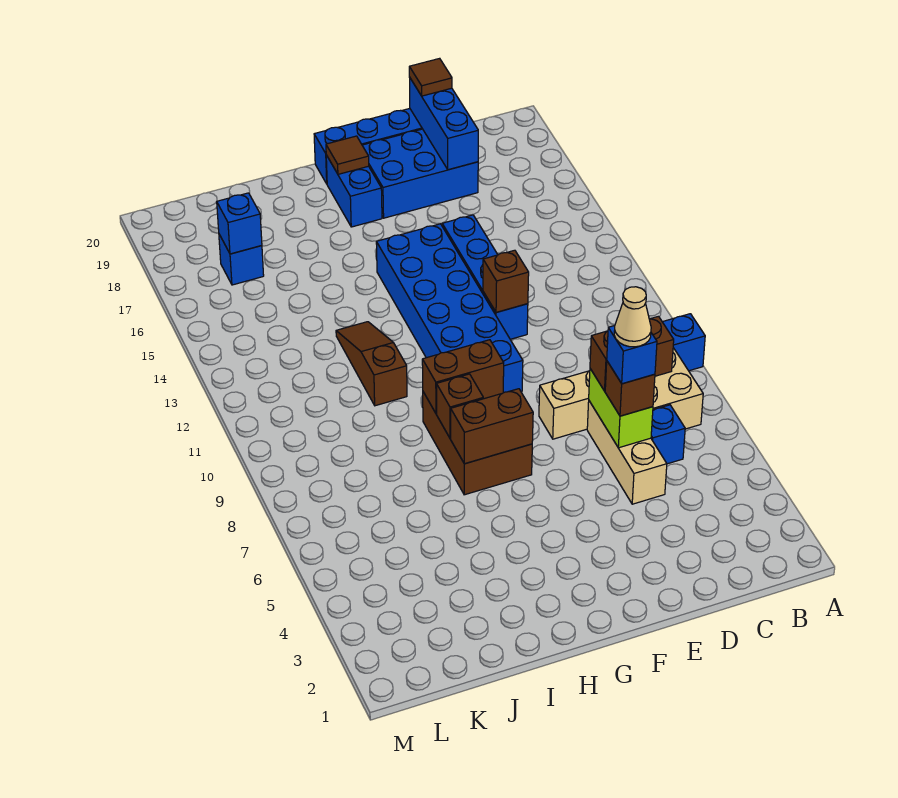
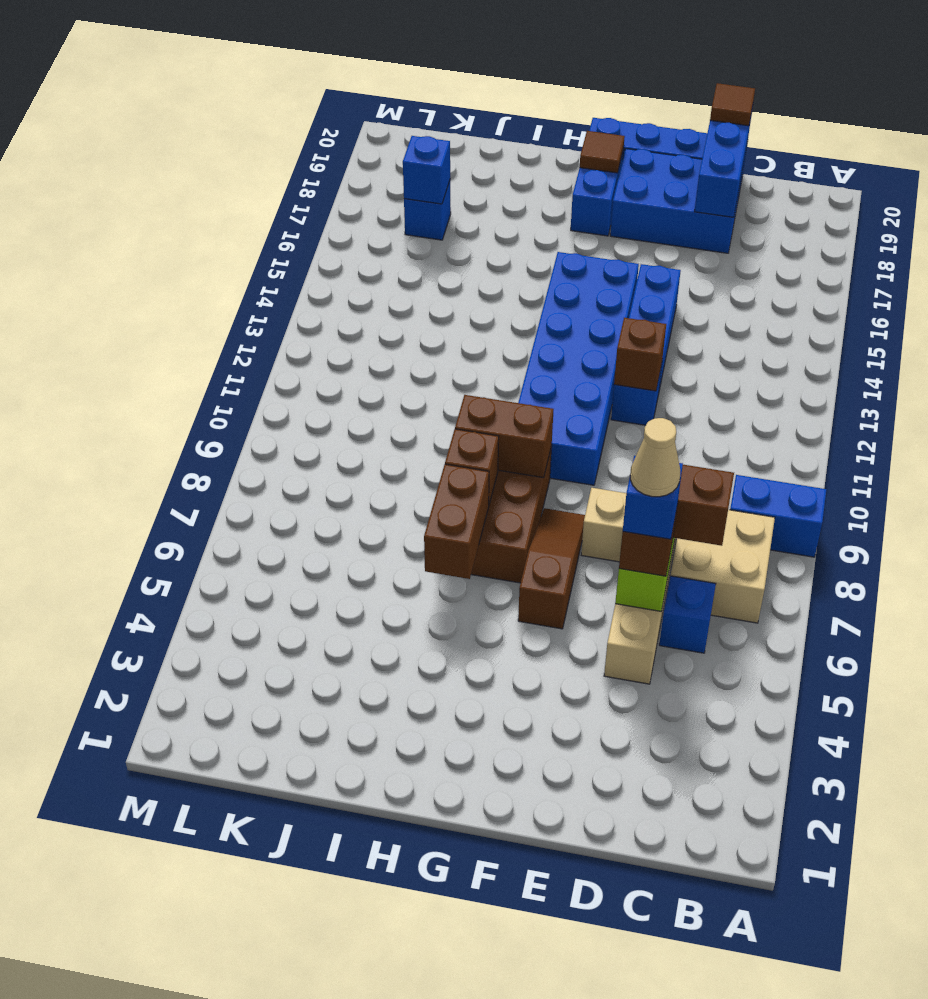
brown 1x2 brick [451,389,533,464] -> brown 1x2 brick turned to [424,464,489,579]
brown 1x3 slope [336,322,407,406] -> brown 1x3 slope moved to [518,508,585,629]

